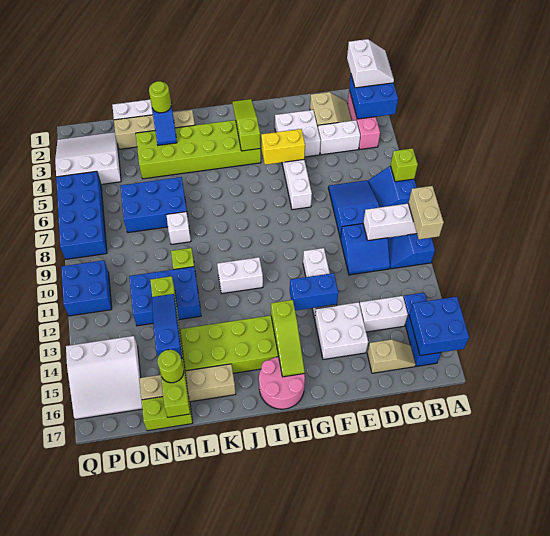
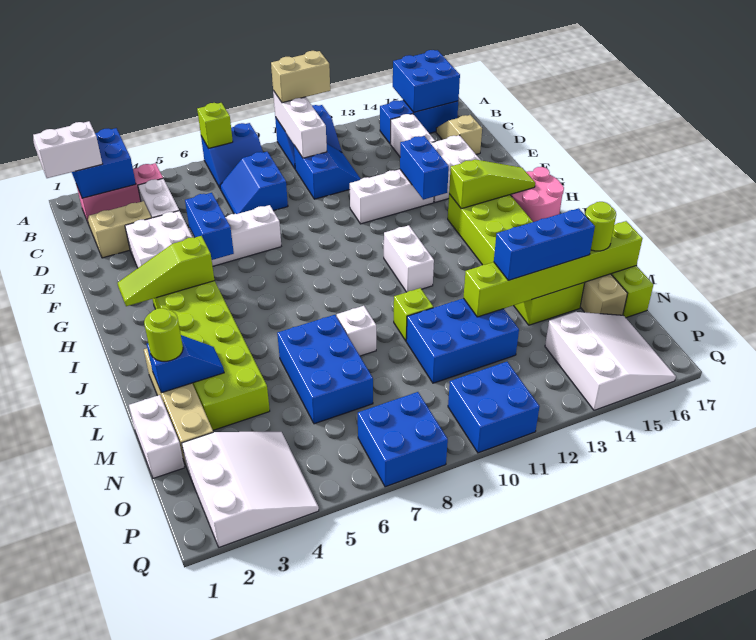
blue 2x3 slope [328,180,380,238] -> blue 2x2 slope [220,152,288,214]
yellow 1x2 brick [261,129,305,165] -> blue 1x2 brick [185,193,234,260]
blue 2x3 brick [129,267,201,326] -> blue 2x3 brick turned to [406,298,519,383]
blue 1x3 slope [152,294,182,359] -> blue 1x3 brick [494,208,595,280]
white 3x3 slope [55,132,121,184] -> white 3x3 slope turned to [182,432,319,547]
blue 2x4 brick [56,171,107,259] -> blue 2x2 brick [358,392,448,487]

